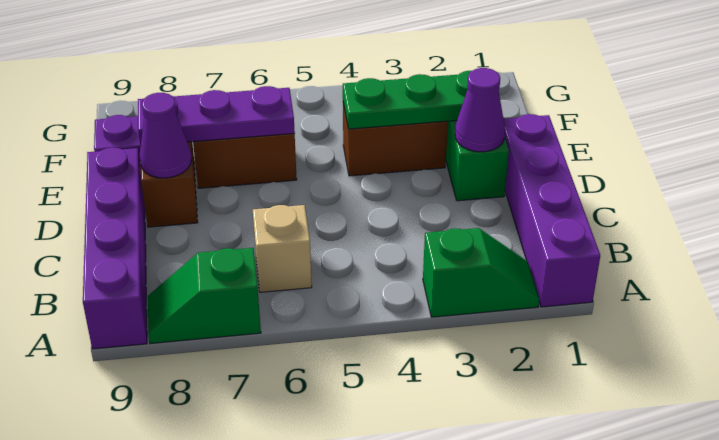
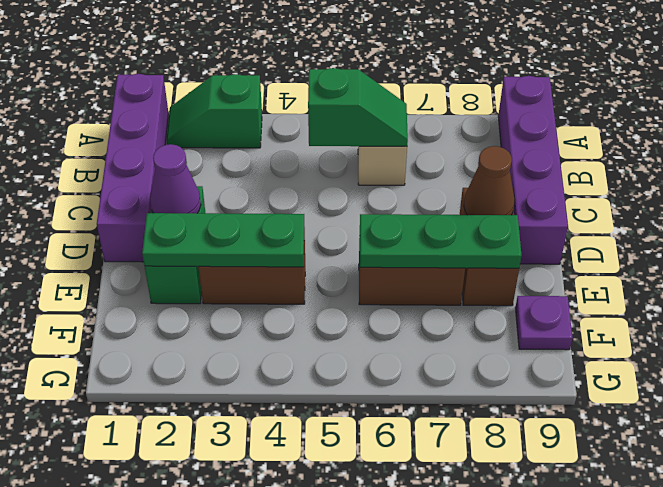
green 1x2 slope [148,248,261,344] -> green 1x2 slope moved to [308,68,408,147]
purple 1x1 cone [139,93,191,178] -> brown 1x1 cone [464,146,515,215]
purple 1x3 plate [138,86,295,145] -> green 1x3 plate [360,214,522,268]

